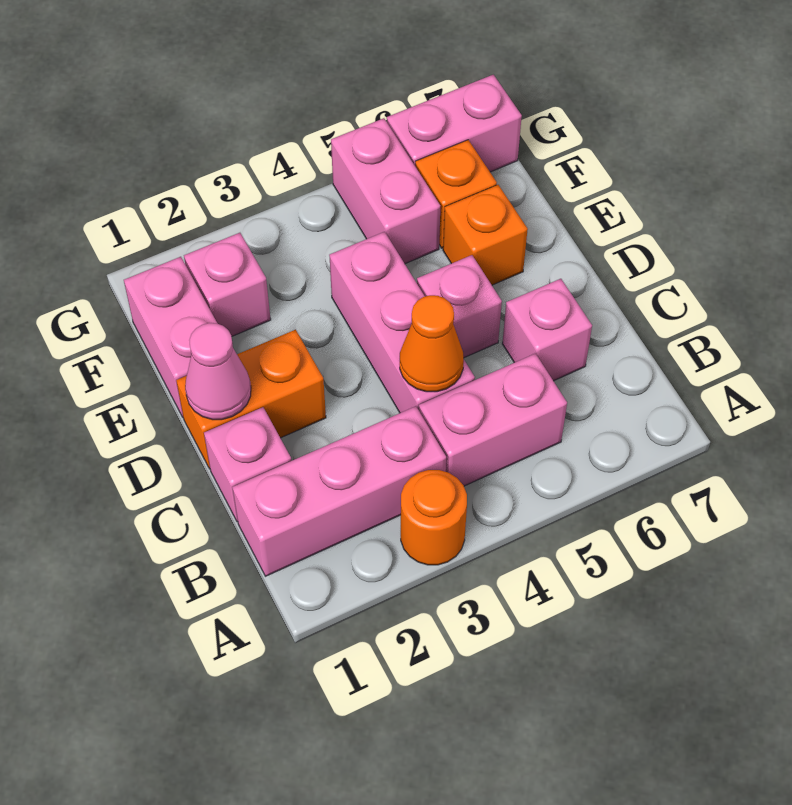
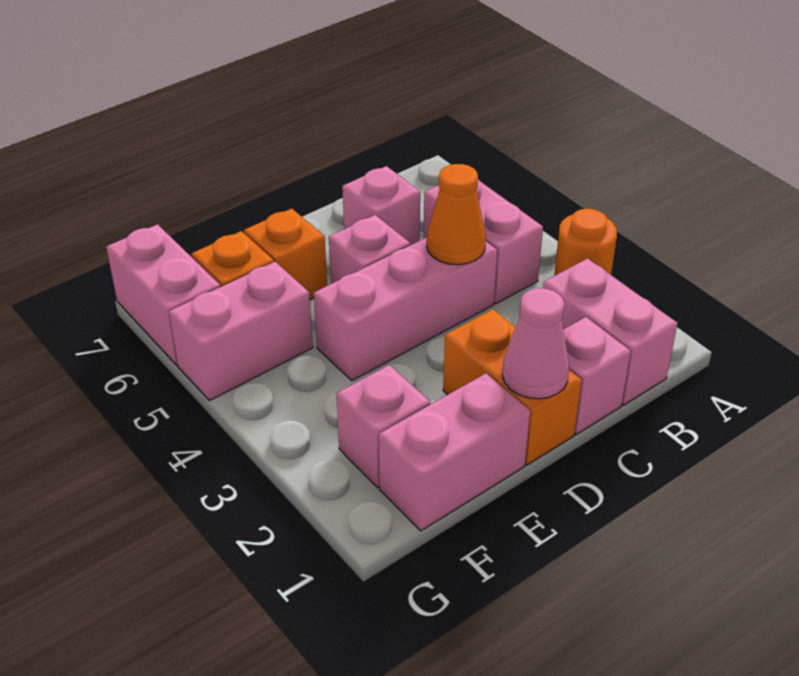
pink 1x3 brick [232,406,446,576] -> pink 1x2 brick [543,258,678,405]

